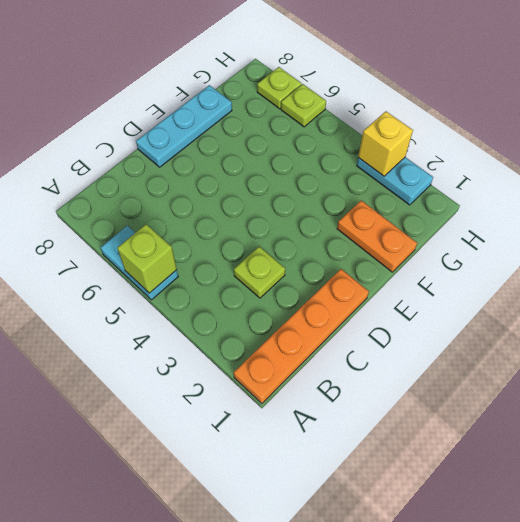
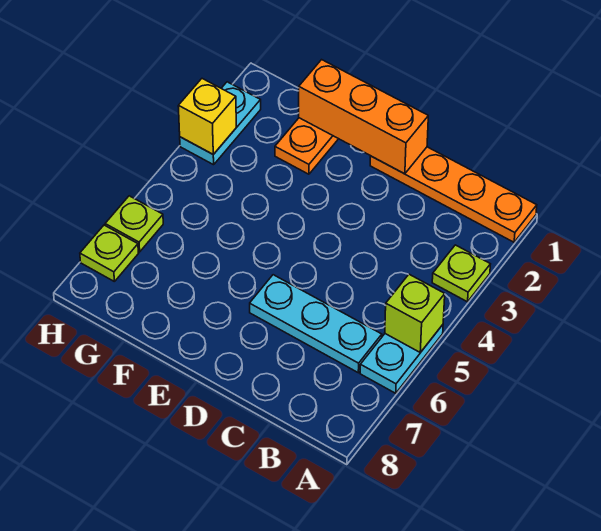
lime 1x1 plate [234,247,285,298] -> lime 1x1 plate moved to [432,245,490,302]
none -> orange 1x3 brick [299,60,428,174]
cyan 1x3 plate [136,85,232,167] -> cyan 1x3 plate moved to [250,275,382,373]

